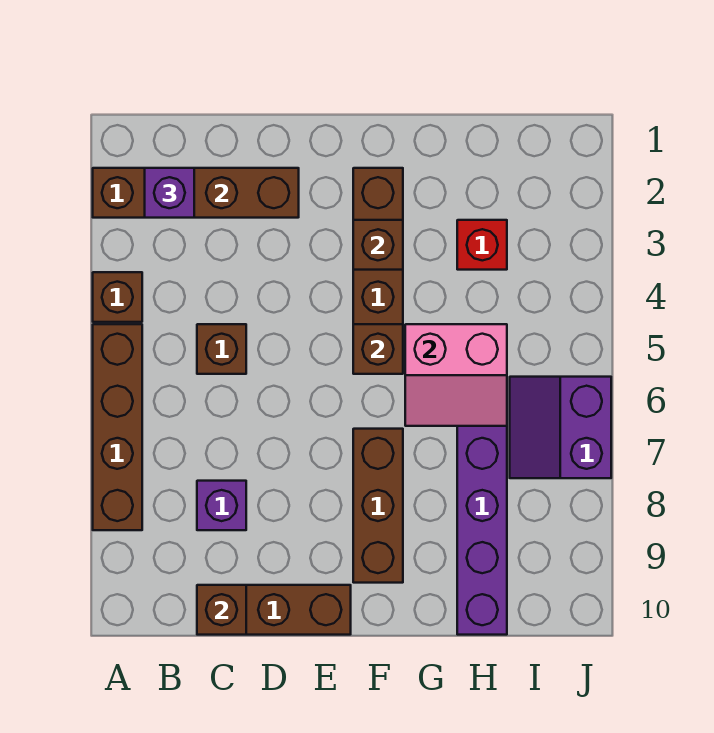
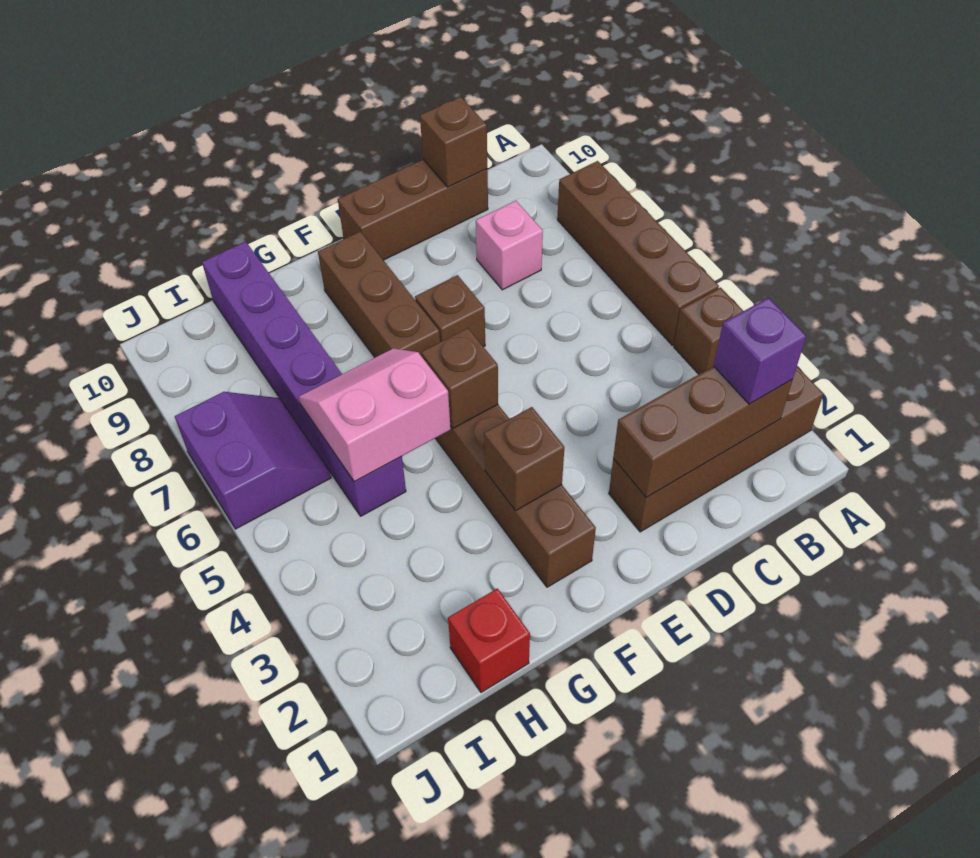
brown 1x1 brick [197,324,246,374] -> brown 1x1 brick moved to [415,275,485,347]
purple 1x1 brick [197,481,246,530] -> pink 1x1 brick [476,201,543,290]
red 1x1 brick [457,220,507,270] -> red 1x1 brick moved to [448,589,530,692]

